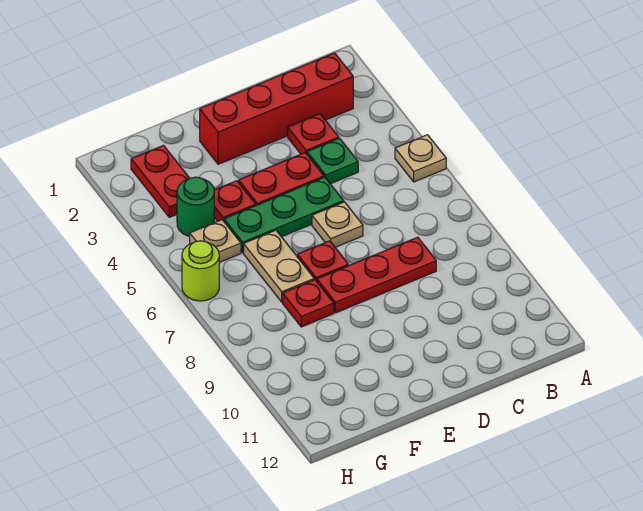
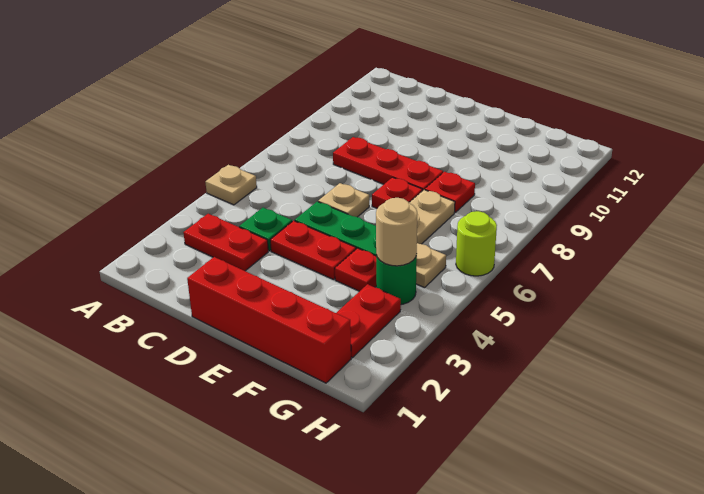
red 1x4 brick [200,53,353,164] -> red 1x4 brick moved to [187,257,351,383]
red 1x1 plate [288,114,339,154] -> red 1x2 plate [183,214,268,271]
none -> tan 1x1 round brick [376,198,417,266]

